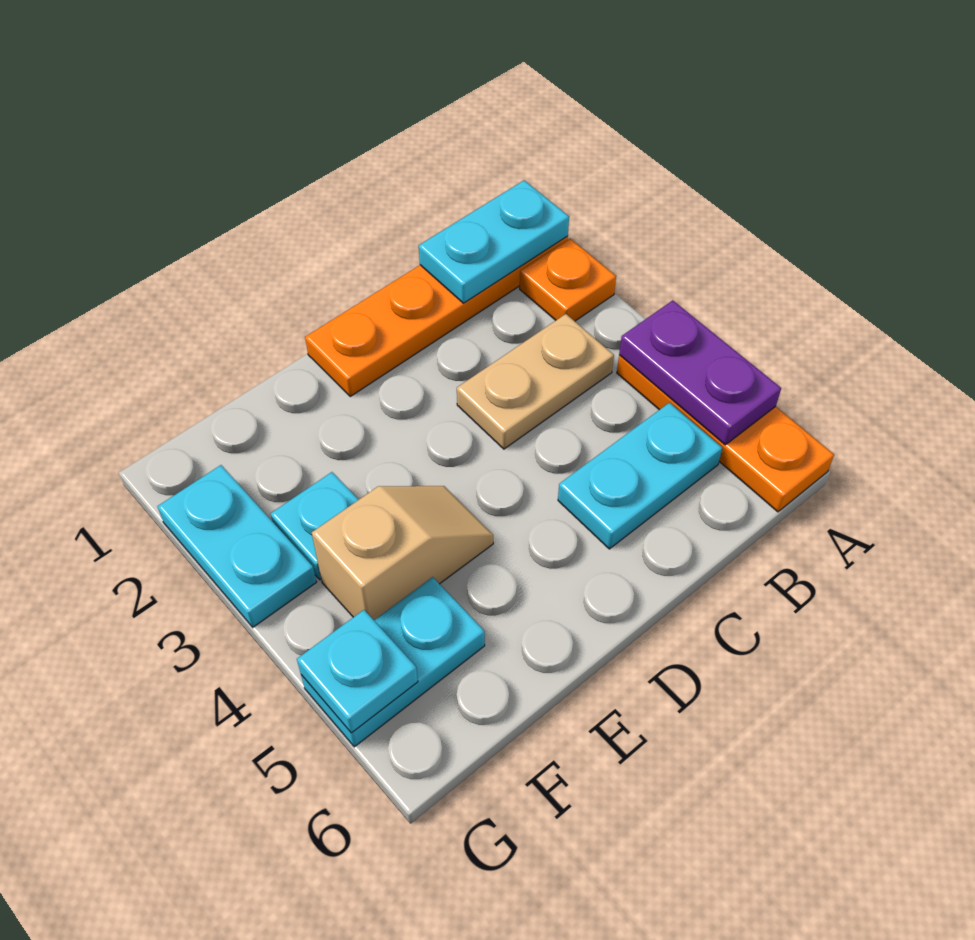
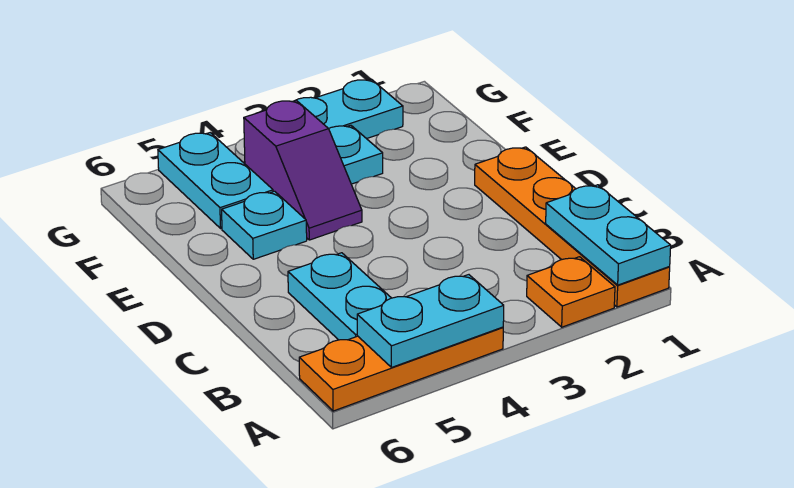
purple 1x2 plate [619,300,781,445] -> cyan 1x2 plate [357,275,504,367]
tan 1x2 plate [457,314,614,449] -> none
tan 1x2 slope [312,486,493,620] -> purple 1x2 slope [244,100,362,240]
cyan 1x1 plate [297,610,418,733] -> cyan 1x1 plate moved to [222,191,307,259]

